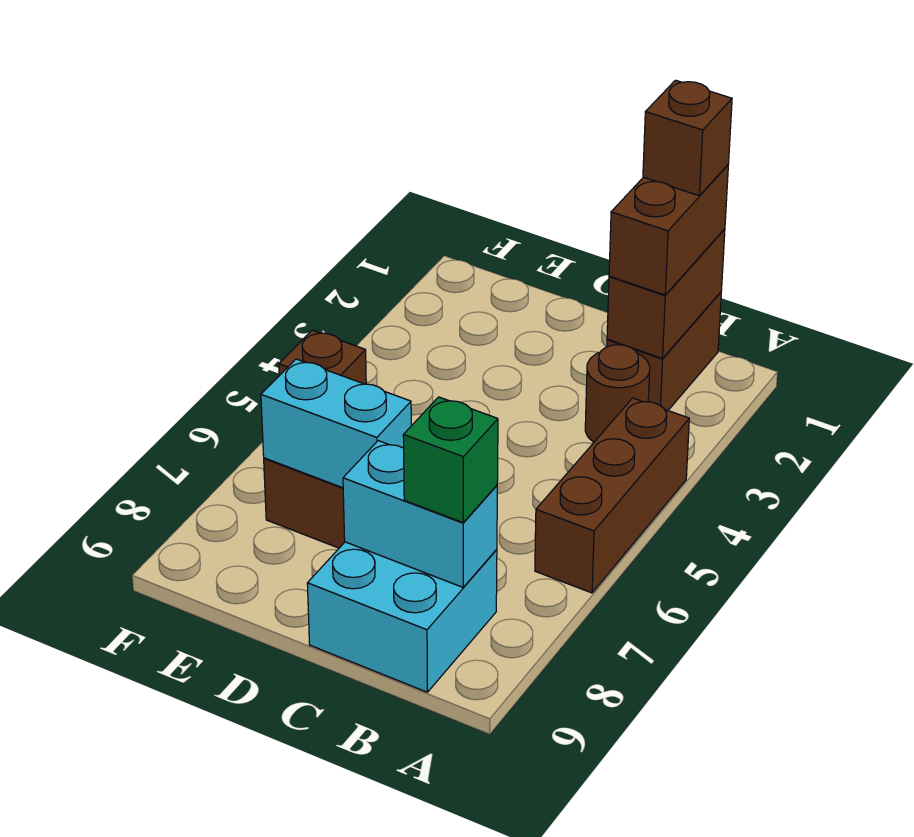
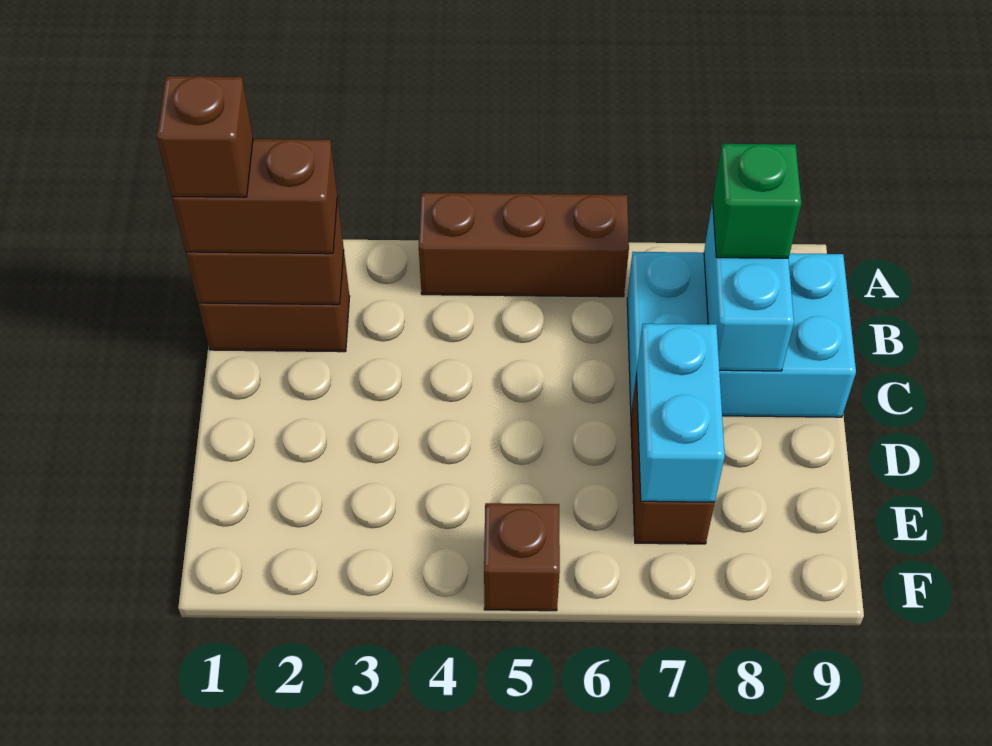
brown 1x1 round brick [585,345,650,442] -> none
cyan 2x2 brick [307,542,497,692] -> cyan 2x3 brick [627,252,856,417]

